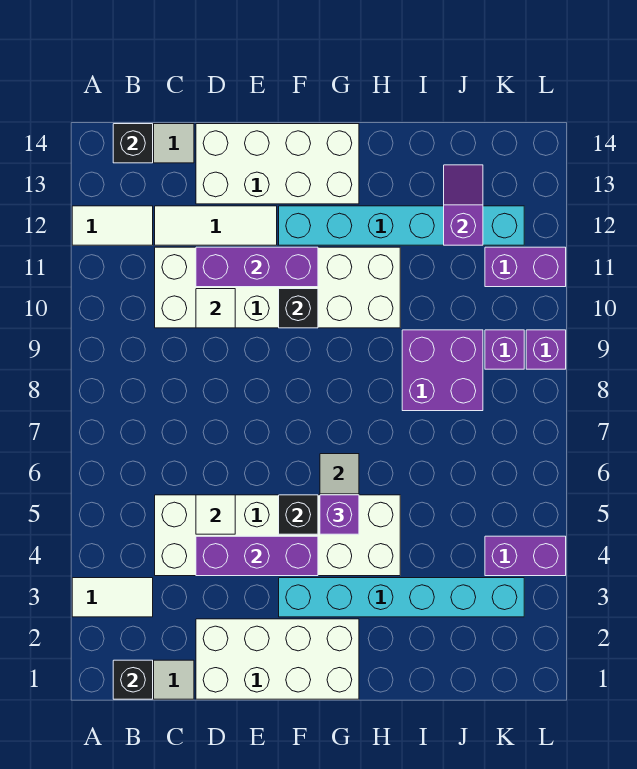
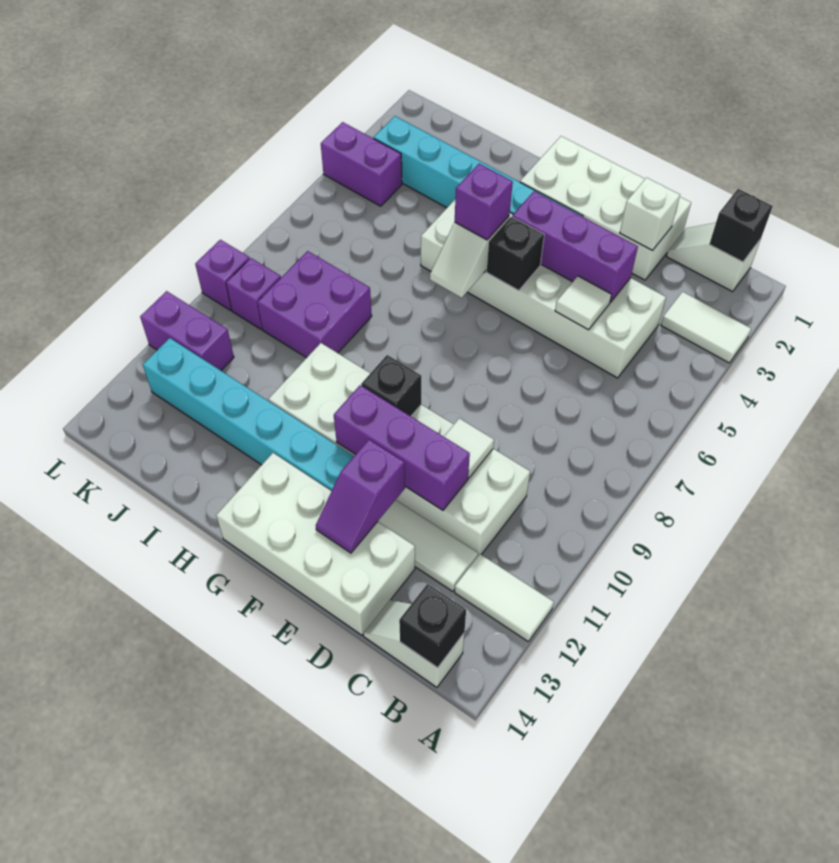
none -> white 1x1 brick [620,178,680,251]
purple 1x2 slope [444,165,483,245] -> purple 1x2 slope moved to [316,440,405,553]

